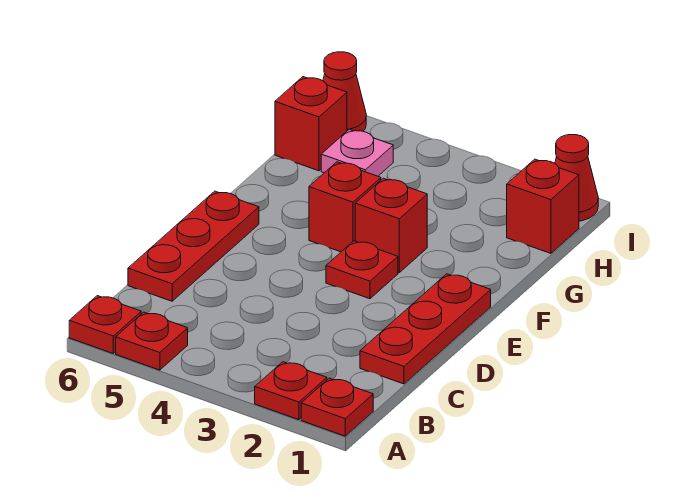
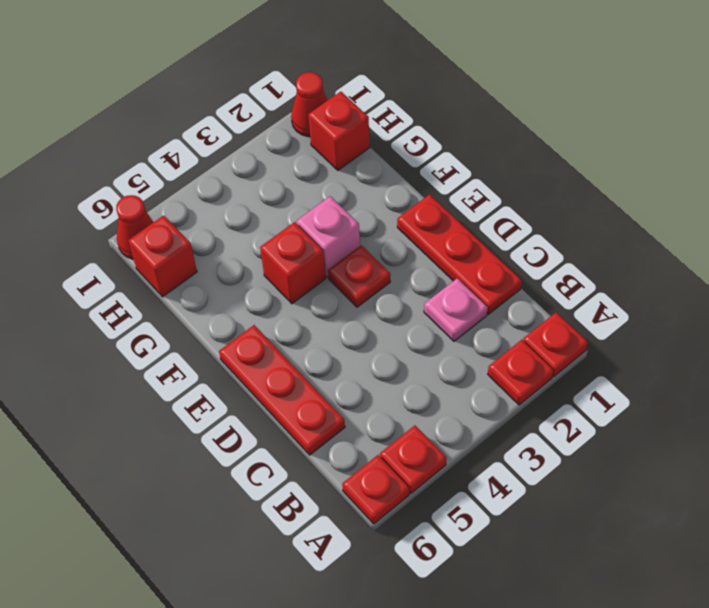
red 1x1 brick [355,178,427,272] -> pink 1x1 brick [296,196,360,277]
pink 1x1 plate [321,129,393,176] -> pink 1x1 plate moved to [424,278,488,341]

